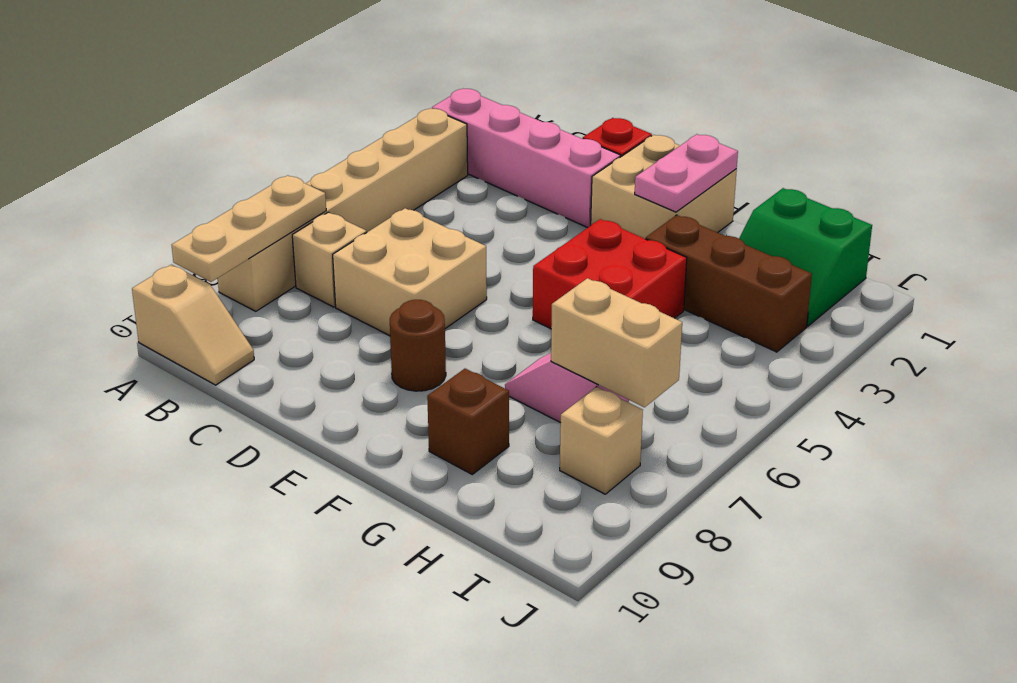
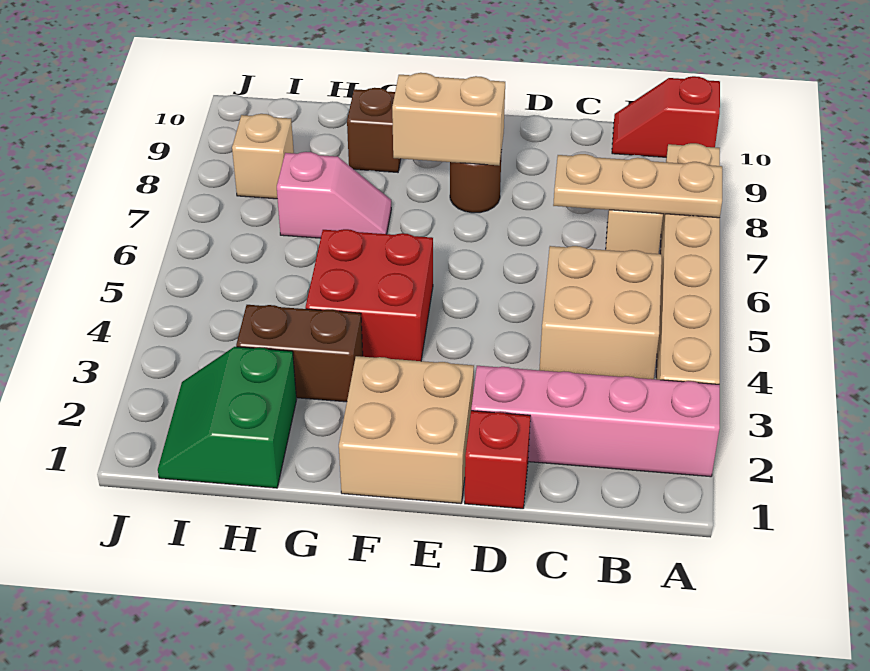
tan 1x3 plate [172,175,326,282] -> tan 1x3 plate turned to [553,154,722,218]
tan 1x2 slope [132,265,254,385] -> red 1x2 slope [612,76,720,157]
tan 2x2 brick [333,208,487,336] -> tan 2x2 brick moved to [539,246,662,379]
pink 1x2 plate [635,134,738,212] -> none
brown 1x3 brick [646,215,812,352] -> brown 1x2 brick [236,305,363,402]
green 2x2 slope [739,188,872,326] -> green 2x2 slope turned to [158,347,296,488]
tan 1x2 brick [551,278,682,407] -> tan 1x2 brick moved to [392,73,505,165]

